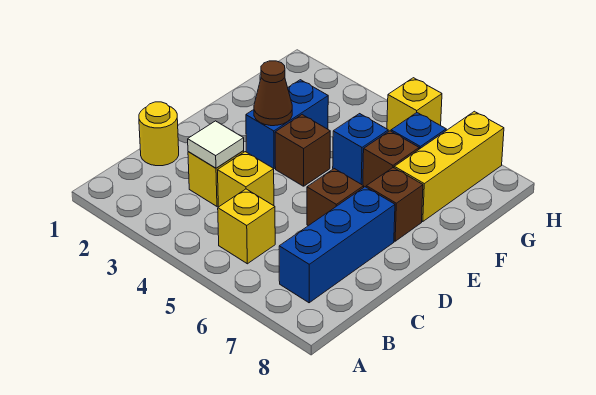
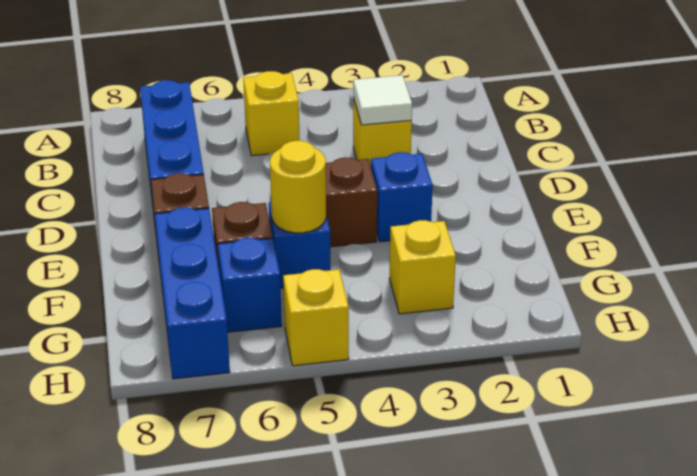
yellow 1x1 round brick [139,102,179,166] -> yellow 1x1 round brick moved to [270,141,326,233]
yellow 1x1 brick [218,152,274,207] -> yellow 1x1 brick moved to [389,220,456,314]
brown 1x1 brick [307,169,364,226] -> none
blue 1x2 brick [246,80,328,169] -> blue 1x1 brick [371,152,433,242]
brown 1x1 cone [254,61,292,126] -> none
yellow 1x3 brick [394,111,504,222] -> blue 1x3 brick [155,208,230,379]

